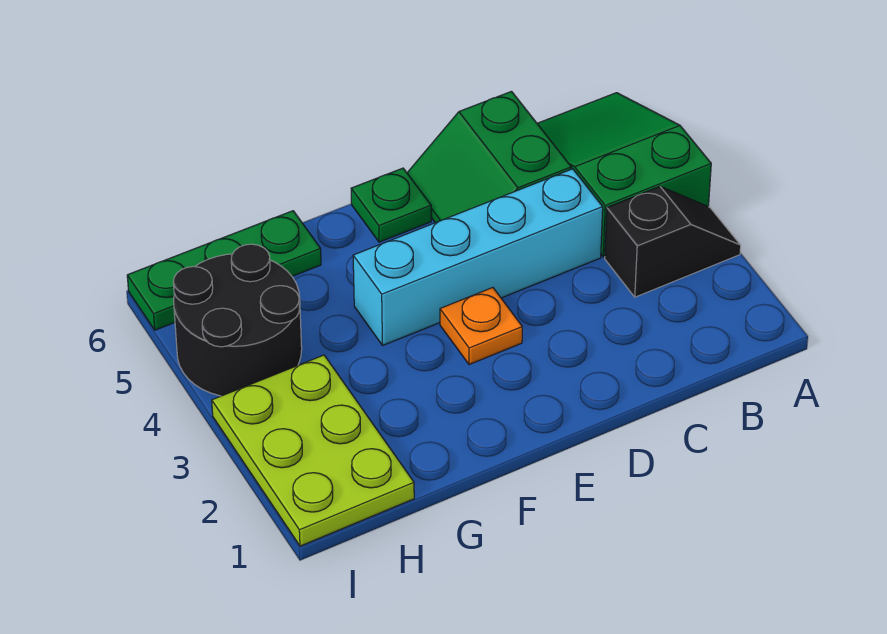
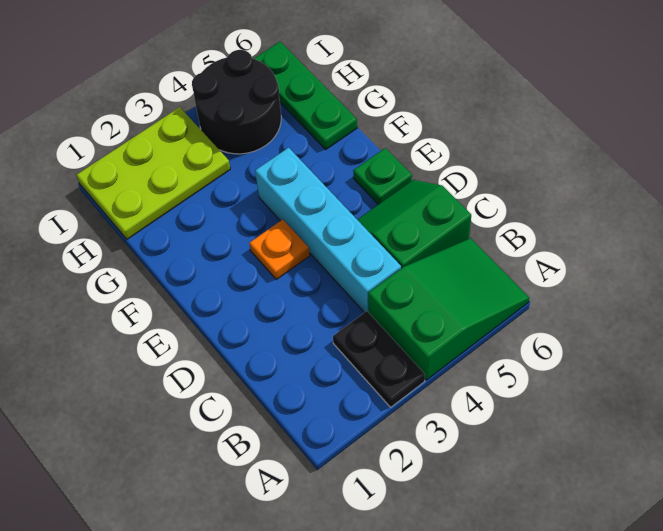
black 1x2 slope [605,187,741,297] -> black 1x2 plate [333,311,425,407]

